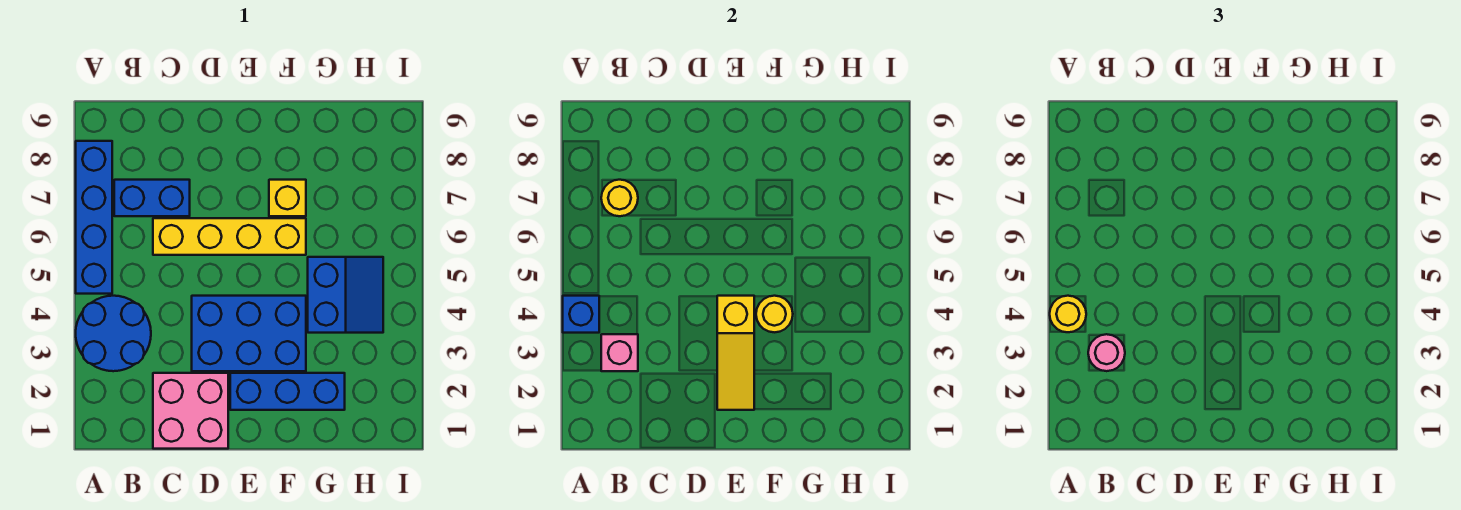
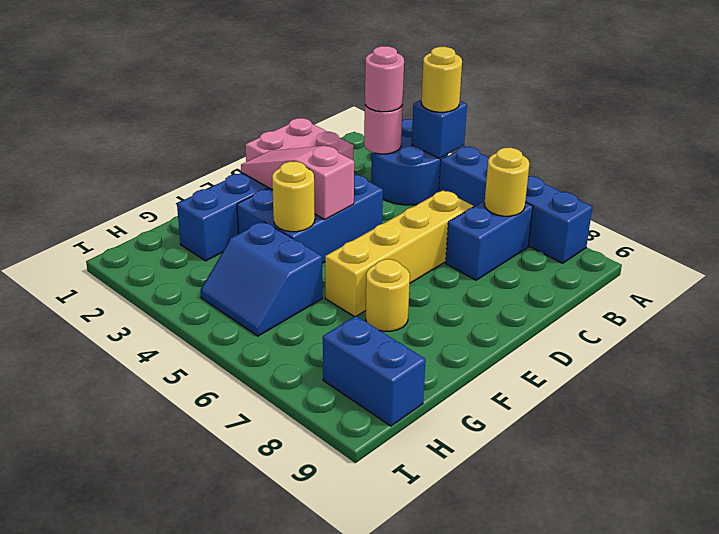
pink 1x1 brick [601,334,638,371] -> pink 1x1 round brick [364,105,403,154]
yellow 1x3 slope [717,296,754,410] -> pink 1x3 slope [241,146,354,219]
yellow 1x1 brick [269,180,306,216] -> yellow 1x1 round brick [366,259,410,331]
none -> blue 1x2 brick [323,316,426,426]

